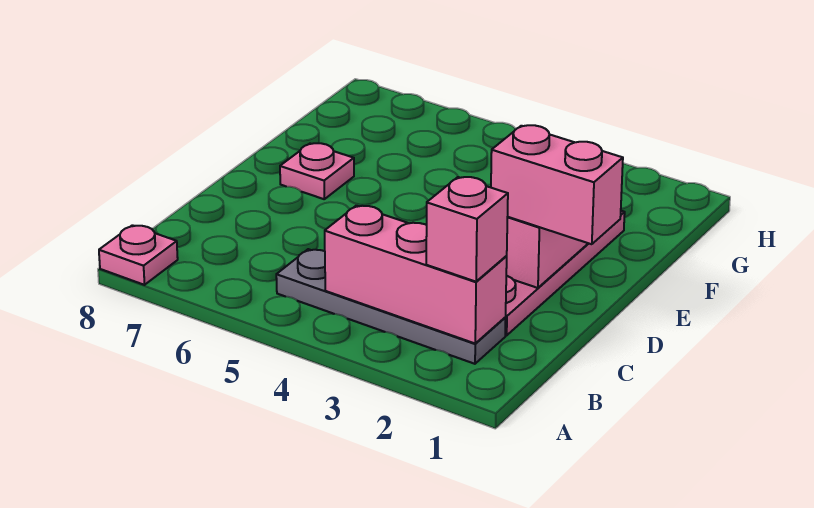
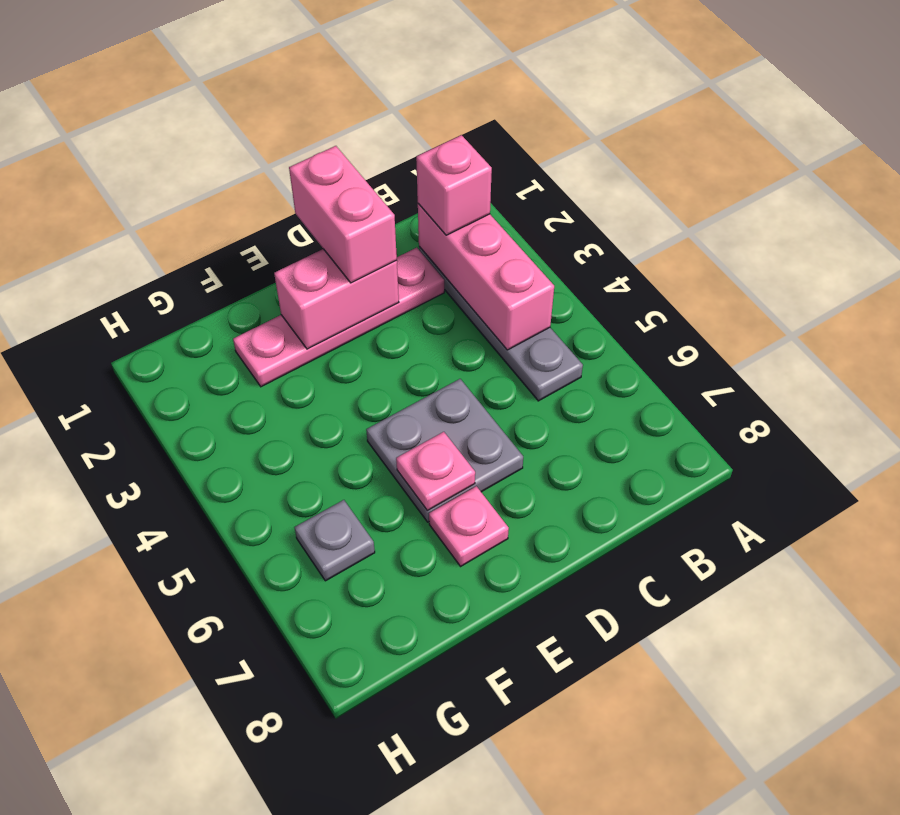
pink 1x1 plate [99,225,178,285] -> pink 1x1 plate moved to [396,432,475,511]
none -> grey 2x2 plate [366,379,523,522]
none -> grey 1x1 plate [295,500,375,581]

